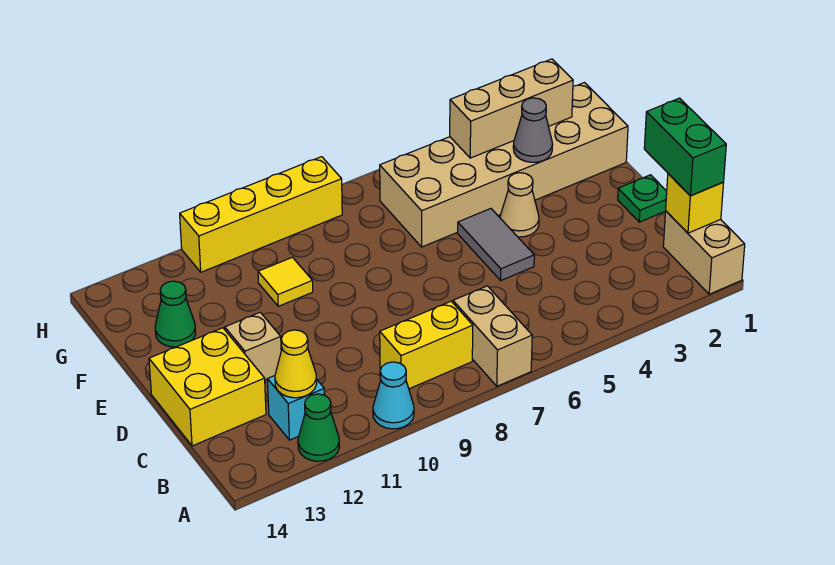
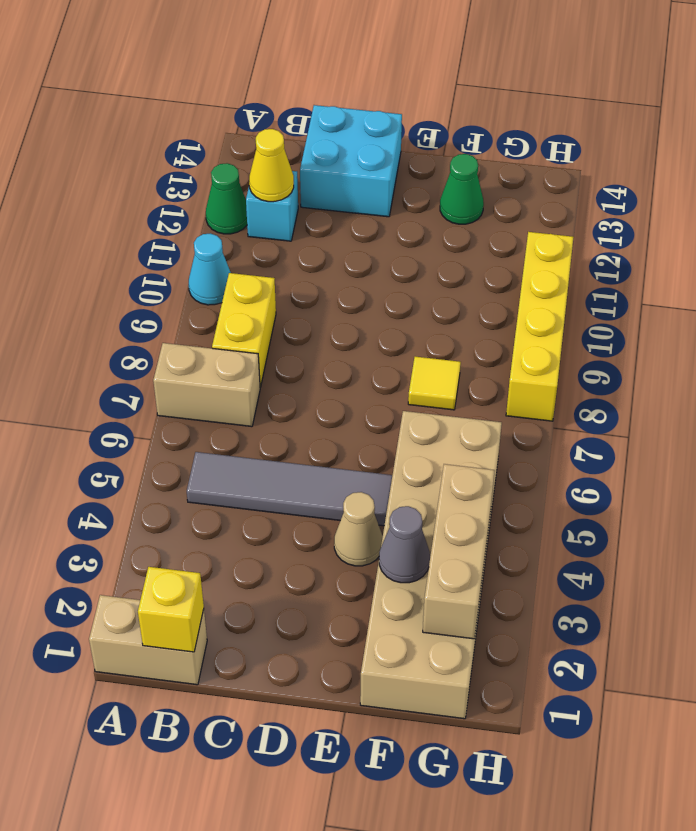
green 1x2 brick [644,98,726,196] -> none
yellow 2x2 brick [149,328,266,446] -> cyan 2x2 brick [300,105,402,217]
green 1x1 plate [618,175,667,222] -> none
grey 1x2 tile [458,209,534,280] -> grey 1x4 tile [187,452,392,526]
tan 1x1 brick [225,312,281,380] -> none
yellow 1x1 tile [258,257,313,306] -> yellow 1x1 tile moved to [408,357,461,410]

